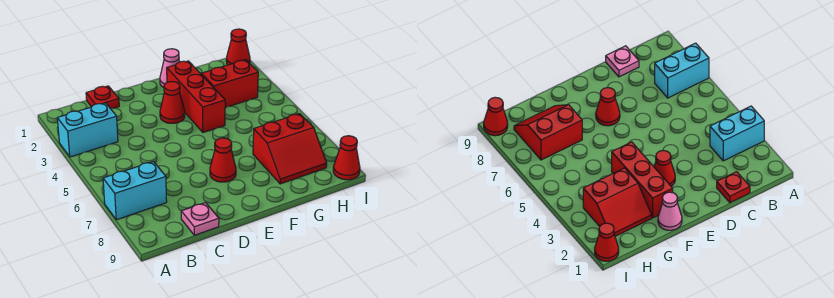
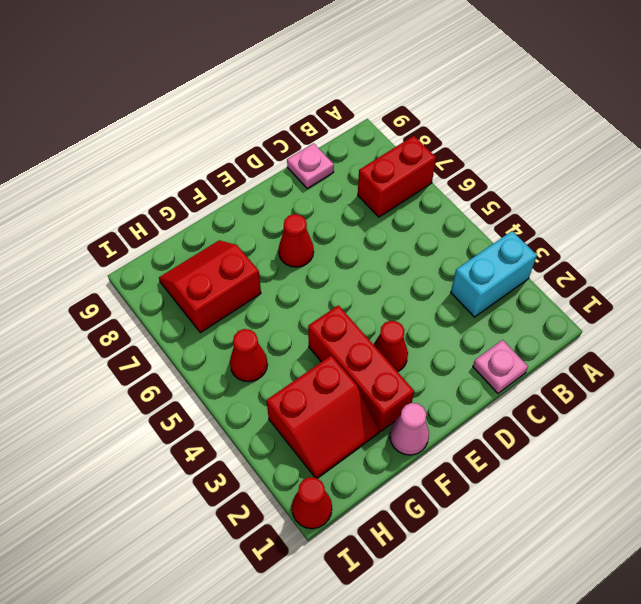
cyan 1x2 brick [103,162,167,220] -> red 1x2 brick [358,136,436,217]
red 1x1 plate [86,86,119,109] -> pink 1x1 plate [473,340,528,393]
red 1x1 cone [333,136,360,180] -> red 1x1 cone moved to [230,329,268,382]

